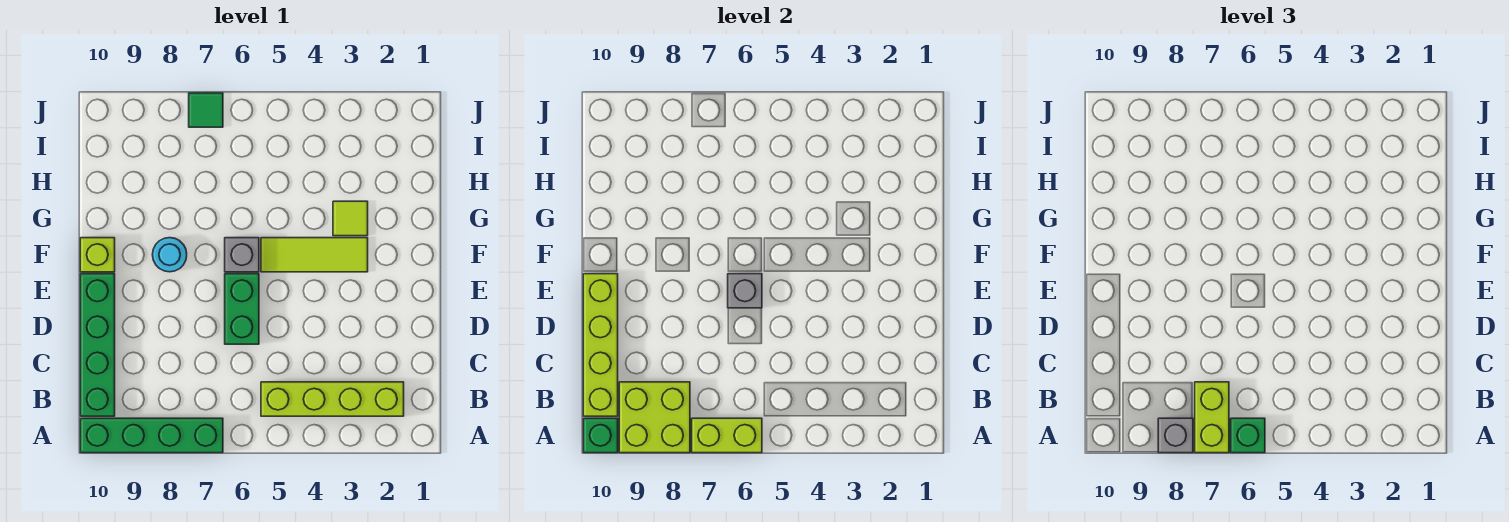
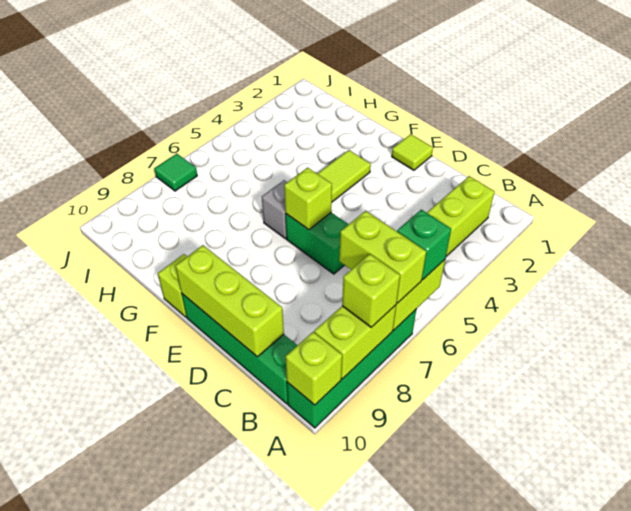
lime 2x2 brick [619,382,690,453] -> lime 1x2 brick [314,305,396,379]
grey 1x1 brick [1158,418,1193,453] -> lime 1x1 brick [342,254,400,327]
green 1x1 brick [583,418,618,453] -> lime 1x1 brick [285,332,342,405]
lime 1x4 brick [583,274,618,416] -> lime 1x3 brick [175,245,284,357]
grey 1x1 brick [728,274,762,308] -> lime 1x1 brick [284,168,332,230]
cyan 1x1 round brick [152,238,187,272] -> none
lime 1x1 tile [333,201,368,236] -> lime 1x1 tile moved to [392,134,433,170]

